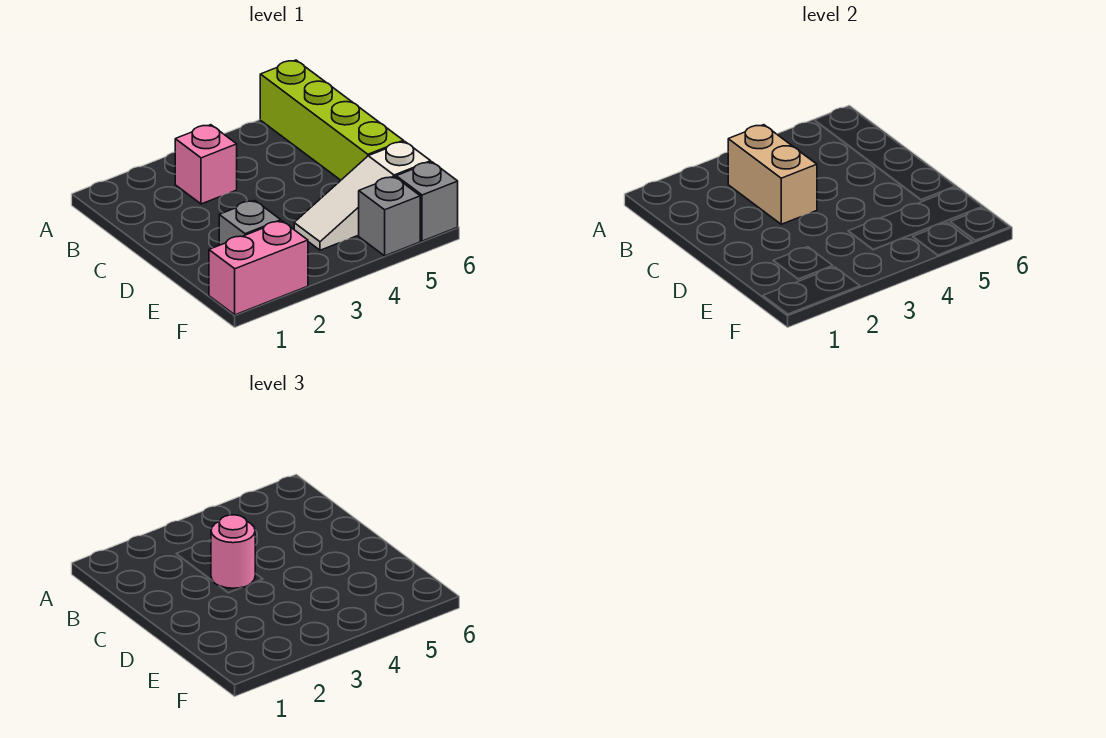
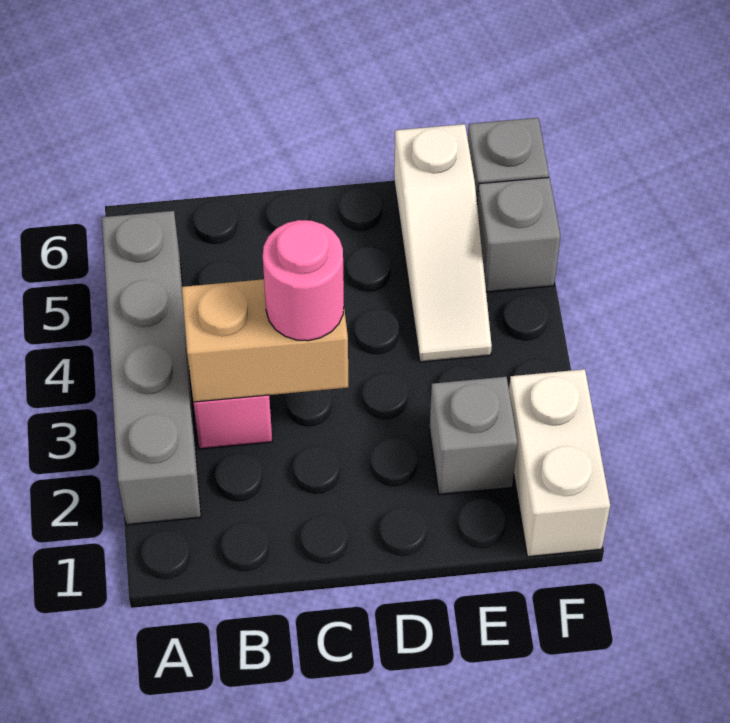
none -> grey 1x4 brick [102,211,201,525]
lime 1x4 brick [260,60,403,180] -> none
pink 1x2 brick [209,221,308,315] -> white 1x2 brick [509,369,610,557]

